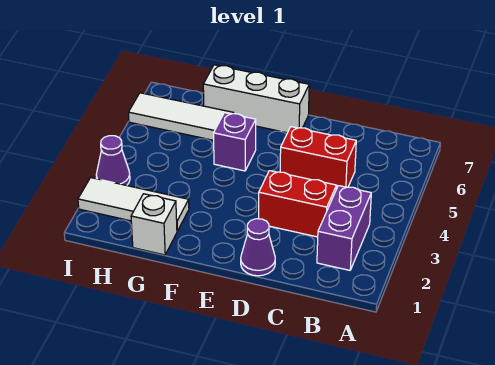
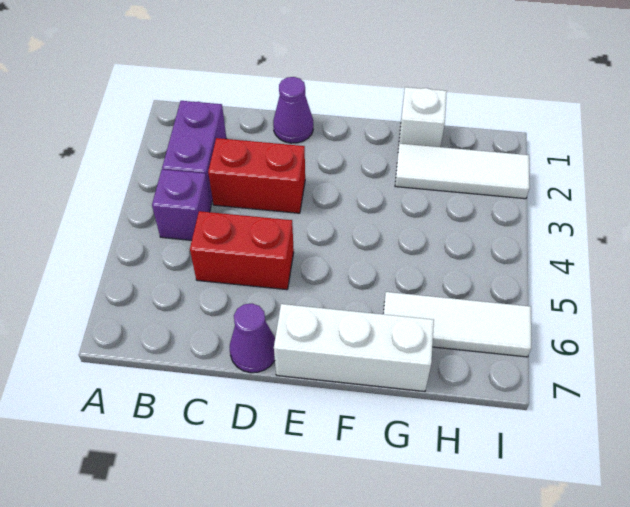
purple 1x1 brick [214,113,256,171] -> purple 1x1 brick moved to [152,169,211,240]
purple 1x1 cone [96,136,130,185] -> purple 1x1 cone moved to [230,303,275,373]

